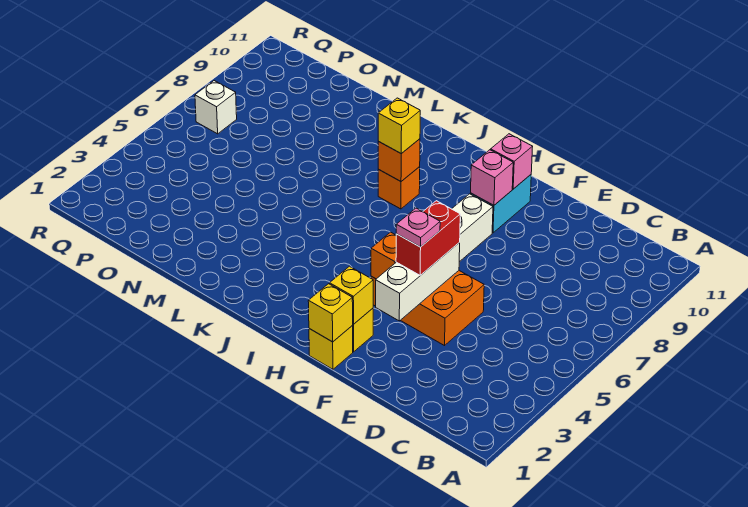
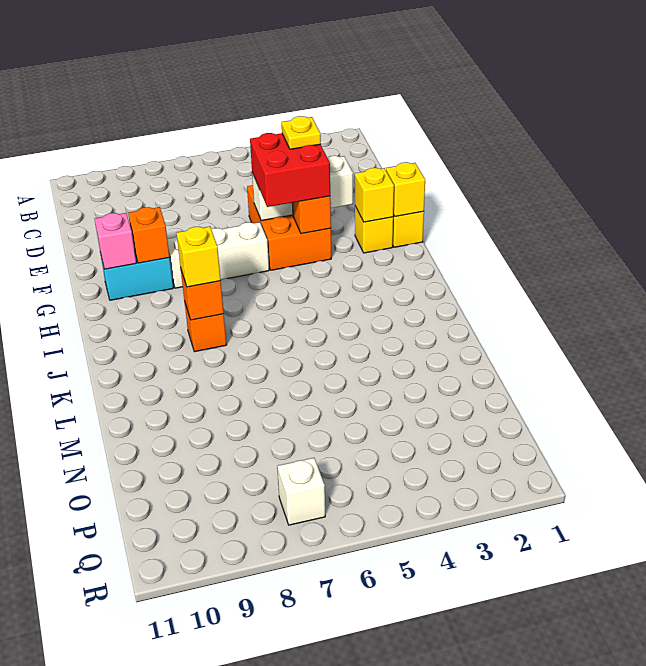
red 1x2 brick [396,201,460,275] -> red 2x2 brick [250,133,330,207]
pink 1x1 plate [396,208,440,247] -> yellow 1x1 plate [282,116,321,149]
pink 1x1 brick [471,150,513,205] -> orange 1x1 brick [128,207,170,263]

